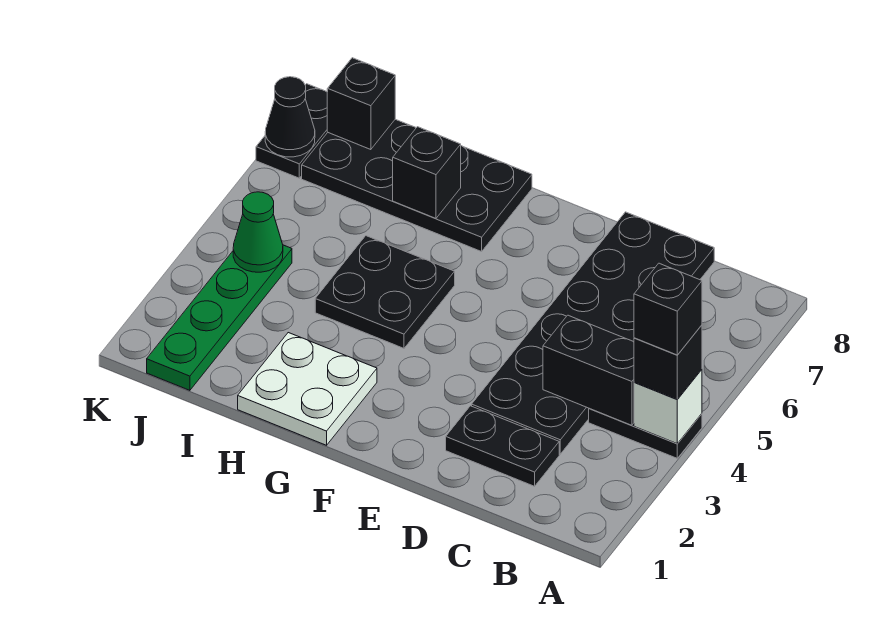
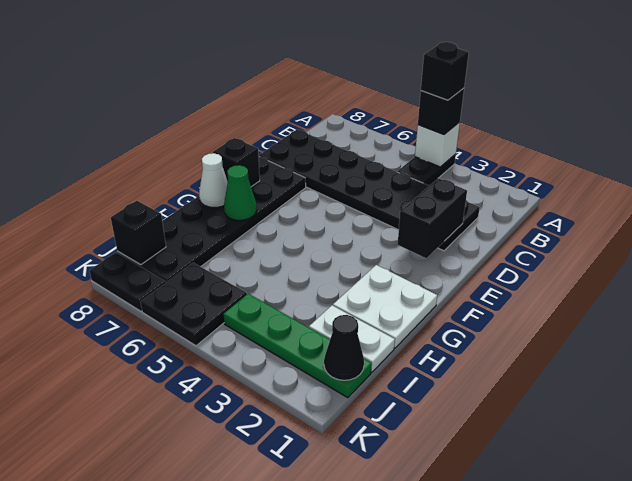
black 1x2 brick [543,315,634,425] -> black 1x2 brick moved to [398,178,467,258]
black 2x2 plate [315,236,455,348] -> black 2x2 plate moved to [141,263,247,346]
black 2x4 plate [302,119,532,252] -> black 2x6 plate [117,157,306,282]
none -> white 1x1 cone [199,153,228,208]
black 1x1 brick [393,127,461,219] -> black 1x1 brick moved to [213,138,260,187]
none -> white 1x2 plate [309,305,395,372]
green 1x1 cone [233,192,283,272] -> green 1x1 cone moved to [224,165,257,220]
black 1x1 cone [265,77,315,157] -> black 1x1 cone moved to [324,315,364,380]

